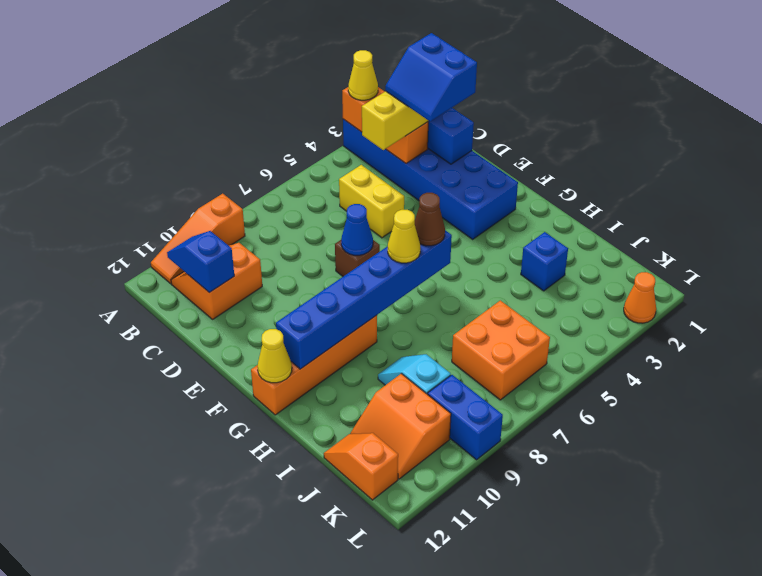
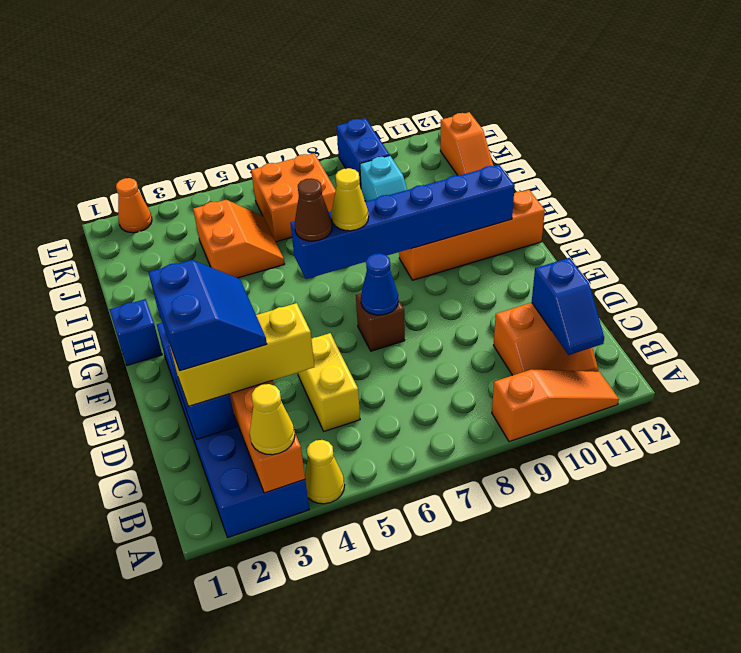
yellow 1x1 cone [258,329,292,383] -> yellow 1x1 cone moved to [305,440,345,504]
blue 1x1 brick [521,232,568,291] -> blue 1x1 brick moved to [110,299,162,365]
orange 2x2 slope [350,374,451,479] -> orange 2x2 slope moved to [193,200,284,278]

